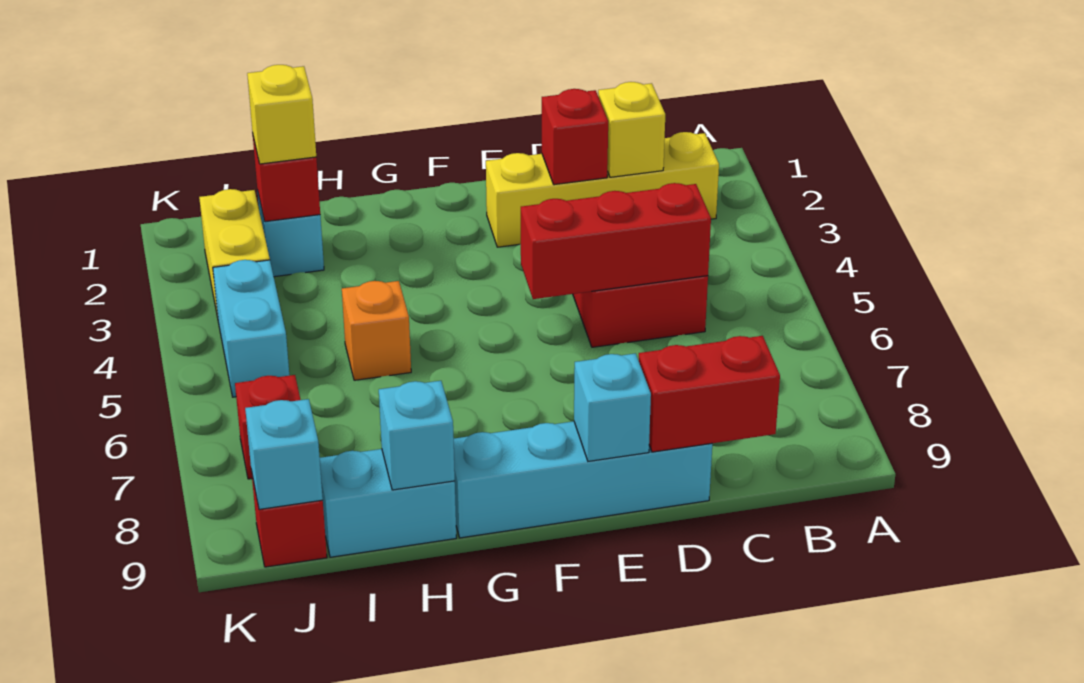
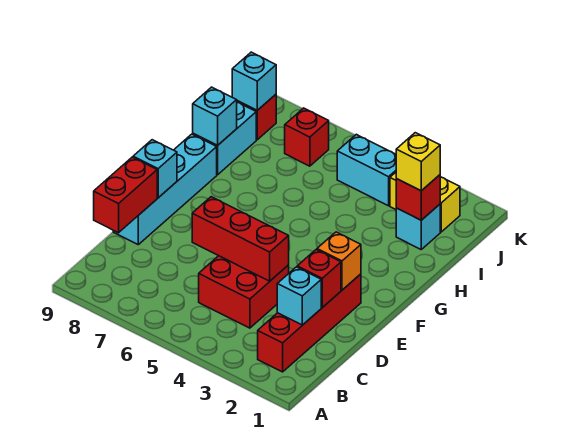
yellow 1x4 brick [486,132,719,247] -> red 1x4 brick [258,274,361,372]
yellow 1x1 brick [598,82,665,177] -> cyan 1x1 brick [277,267,321,325]
red 1x3 brick [521,183,711,299] -> red 1x3 brick turned to [192,197,289,281]
orange 1x1 brick [342,281,411,380] -> orange 1x1 brick moved to [317,232,361,290]

